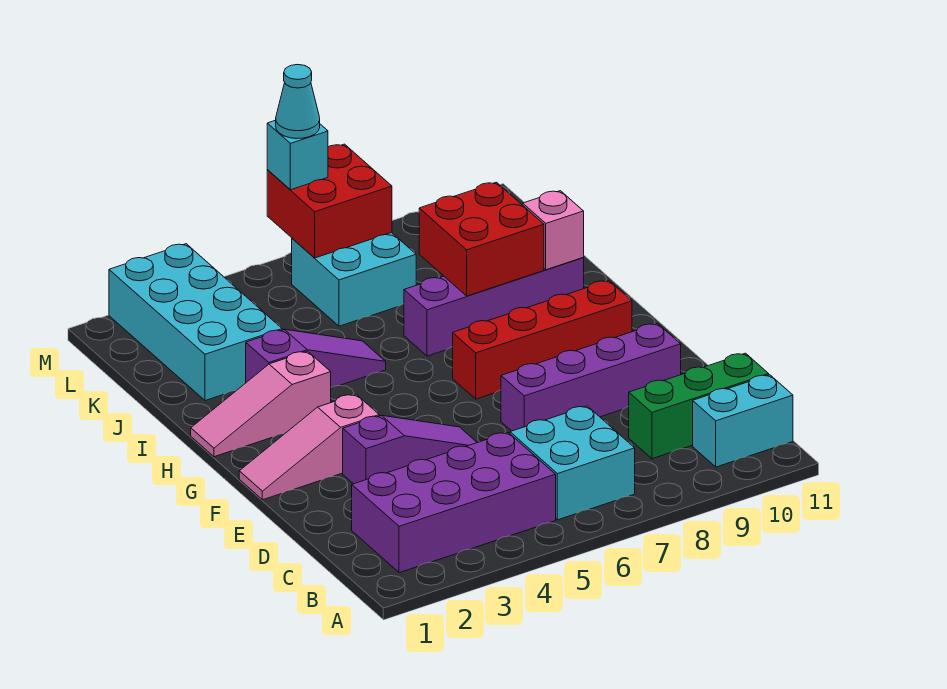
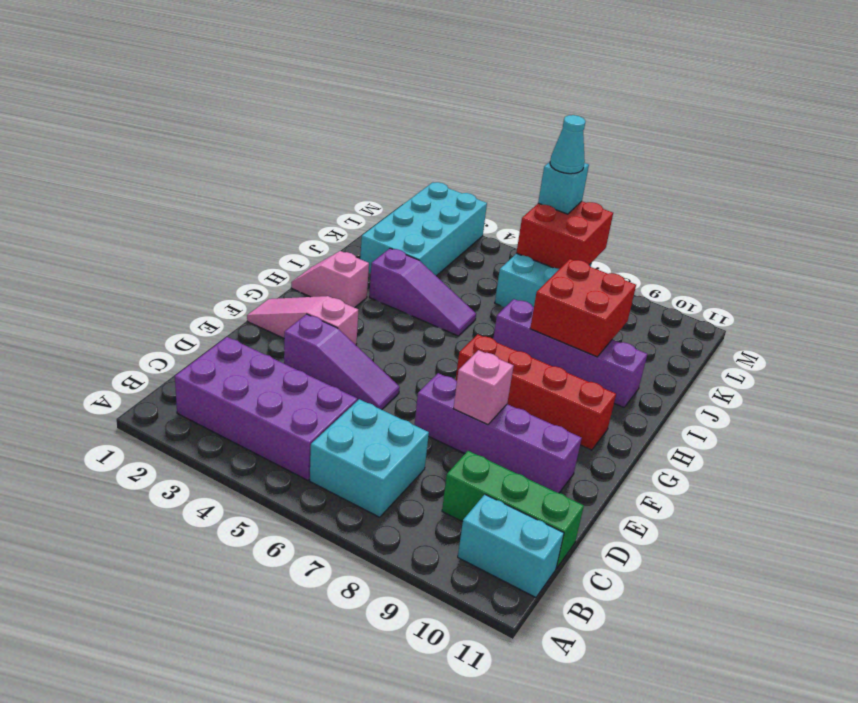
pink 1x3 slope [191,351,331,457] -> pink 1x2 slope [291,251,369,308]
pink 1x1 brick [523,191,584,270] -> pink 1x1 brick moved to [453,350,513,425]

